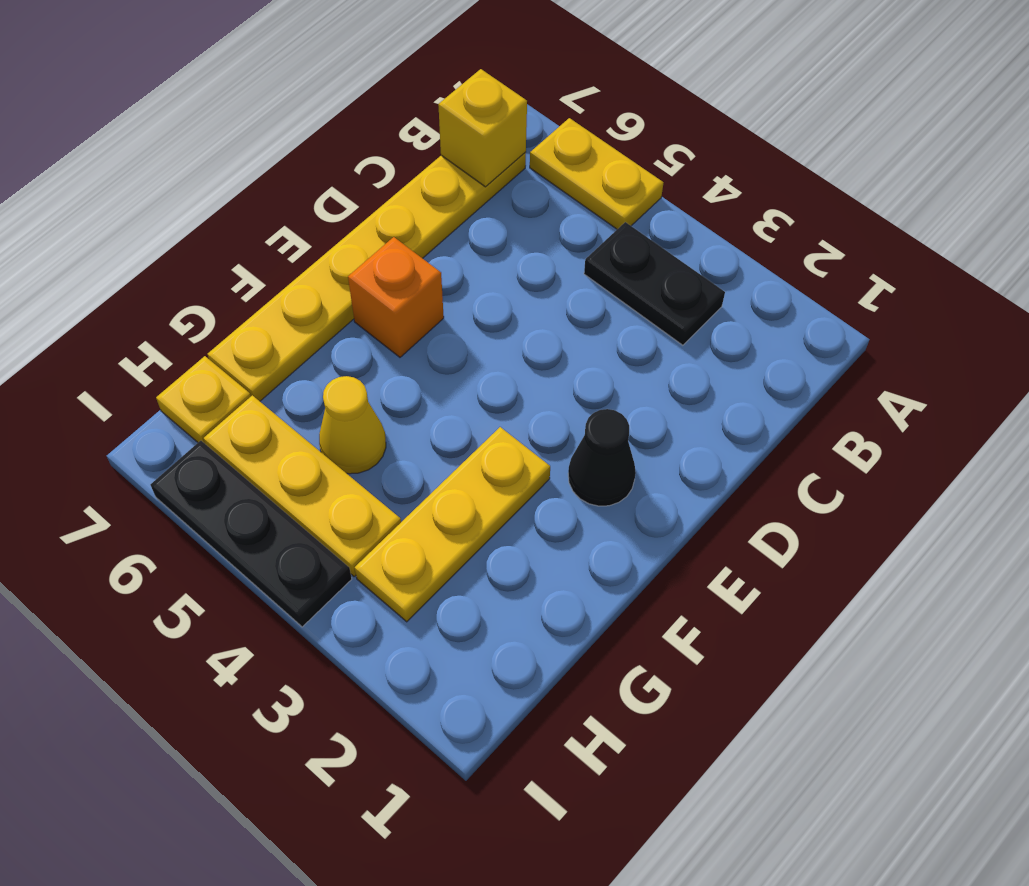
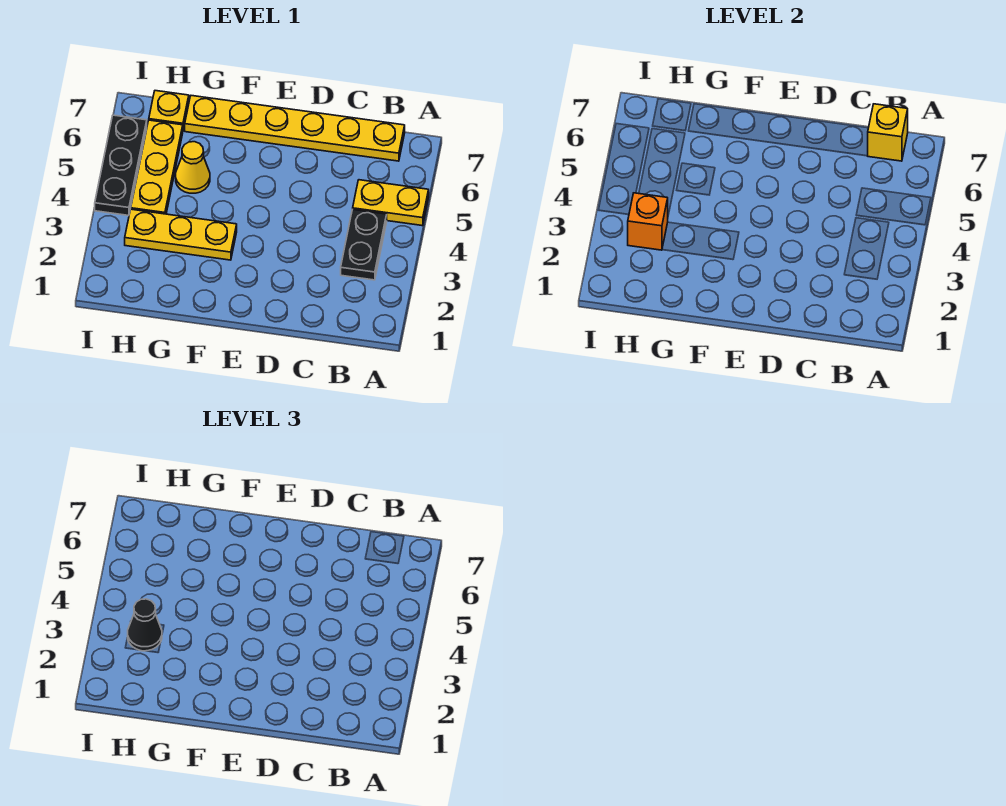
yellow 1x2 plate [530,118,663,229] -> yellow 1x2 plate turned to [353,180,429,226]
black 1x1 cone [568,409,636,506] -> black 1x1 cone moved to [128,599,162,651]
orange 1x1 brick [348,237,444,357] -> orange 1x1 brick moved to [628,193,668,250]

